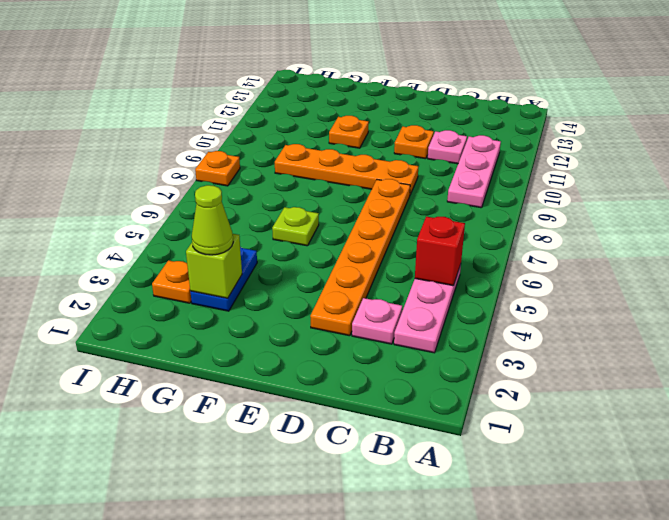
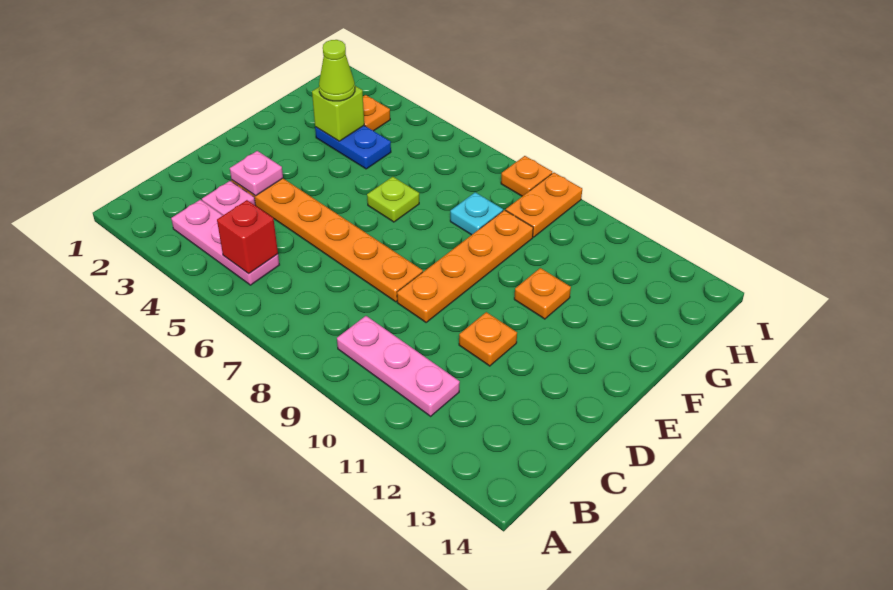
pink 1x1 plate [428,130,467,164] -> pink 1x1 plate moved to [230,151,283,196]
none -> cyan 1x1 plate [450,192,503,235]
none -> orange 1x2 plate [506,173,582,237]

